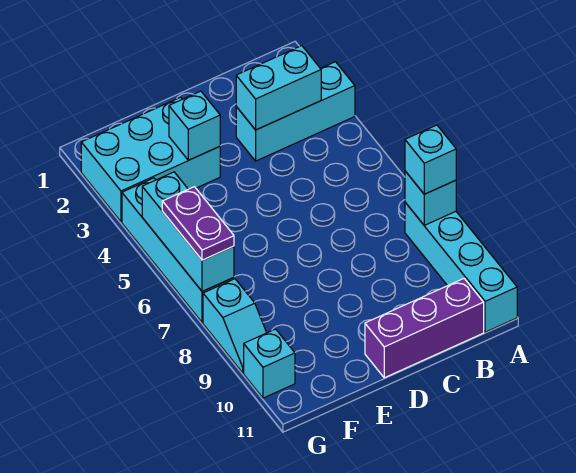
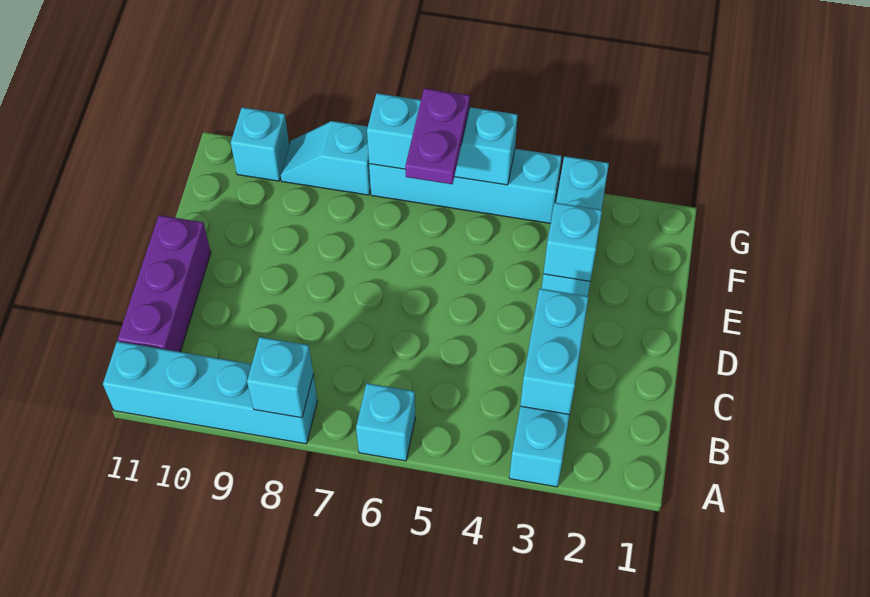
cyan 1x1 brick [405,125,456,194] -> cyan 1x1 brick moved to [356,383,415,461]
cyan 2x3 brick [81,97,220,222] -> cyan 1x3 brick [542,156,609,296]
purple 1x2 plate [162,187,234,260] -> purple 1x2 plate turned to [405,88,470,184]

